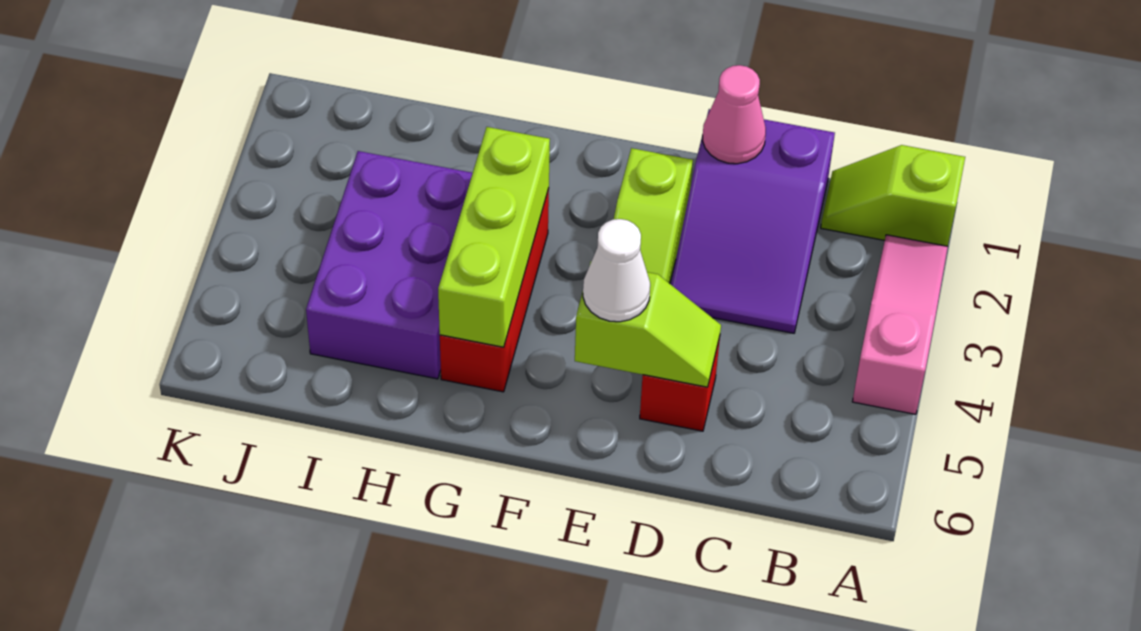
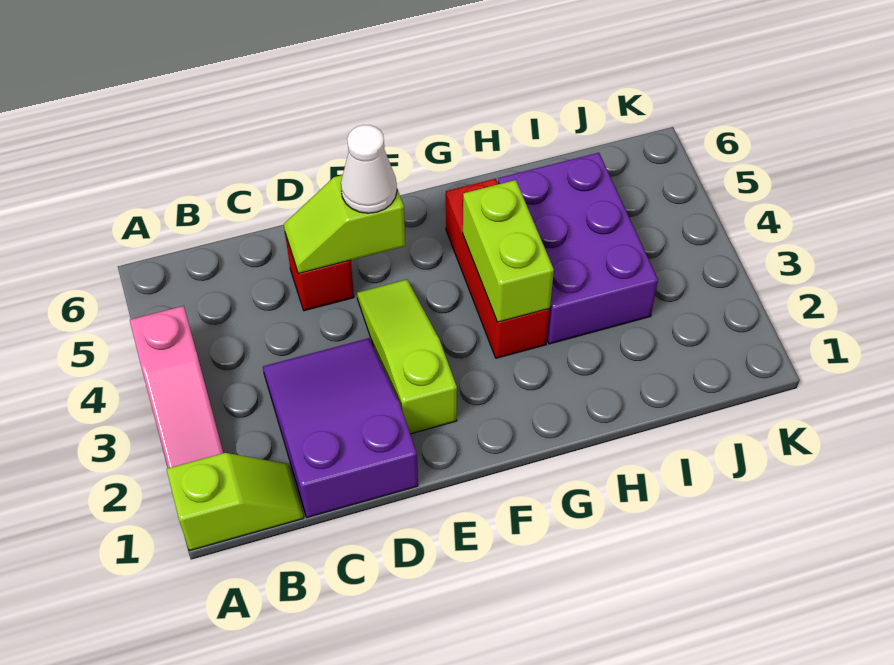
pink 1x1 cone [702,65,766,164] -> none
lime 1x3 brick [438,127,550,347] -> lime 1x2 brick [463,180,554,322]

